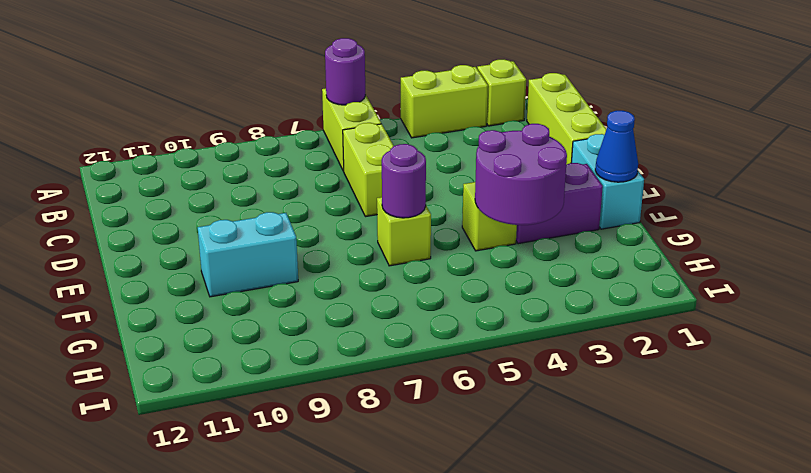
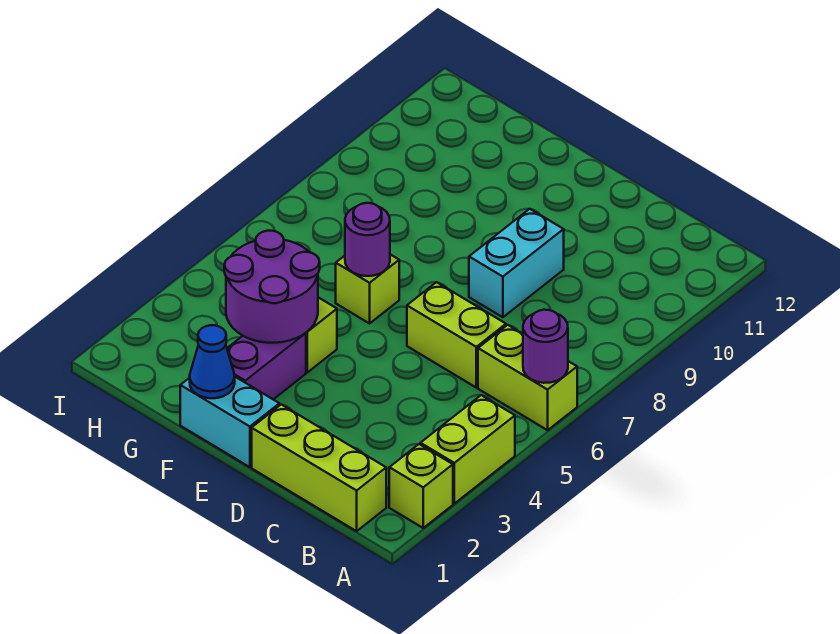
cyan 1x2 brick [198,212,298,297] -> cyan 1x2 brick moved to [469,209,564,317]

